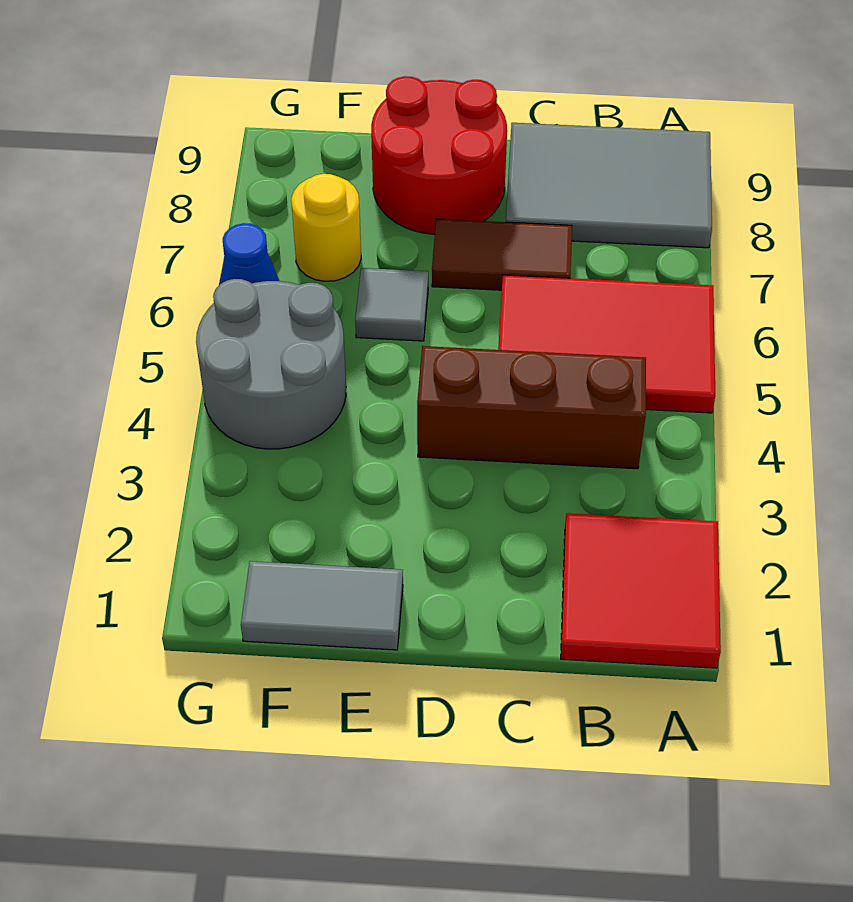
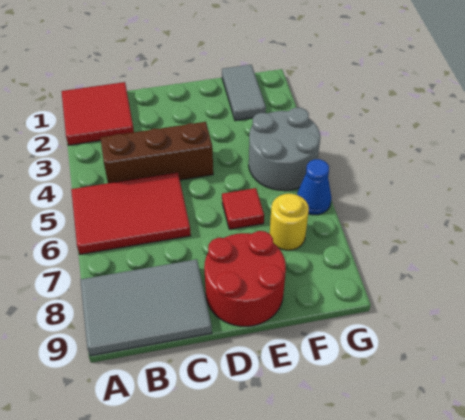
brown 1x2 tile [432,219,572,290] -> none
grey 1x2 tile [241,561,403,650] -> grey 1x2 tile turned to [222,65,266,121]
grey 1x1 tile [355,268,428,341] -> red 1x1 tile [222,188,264,229]

